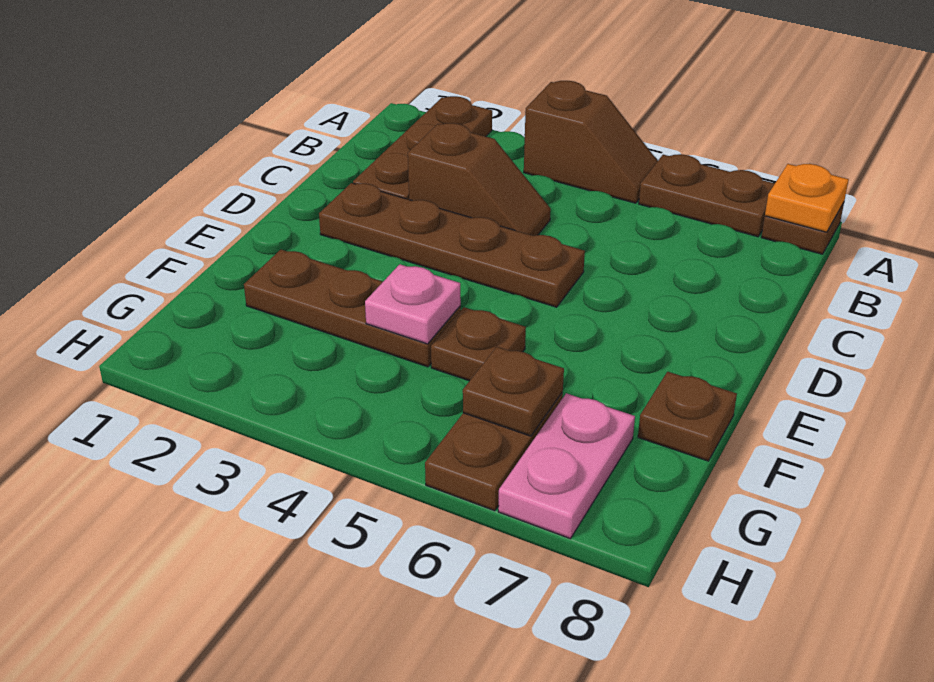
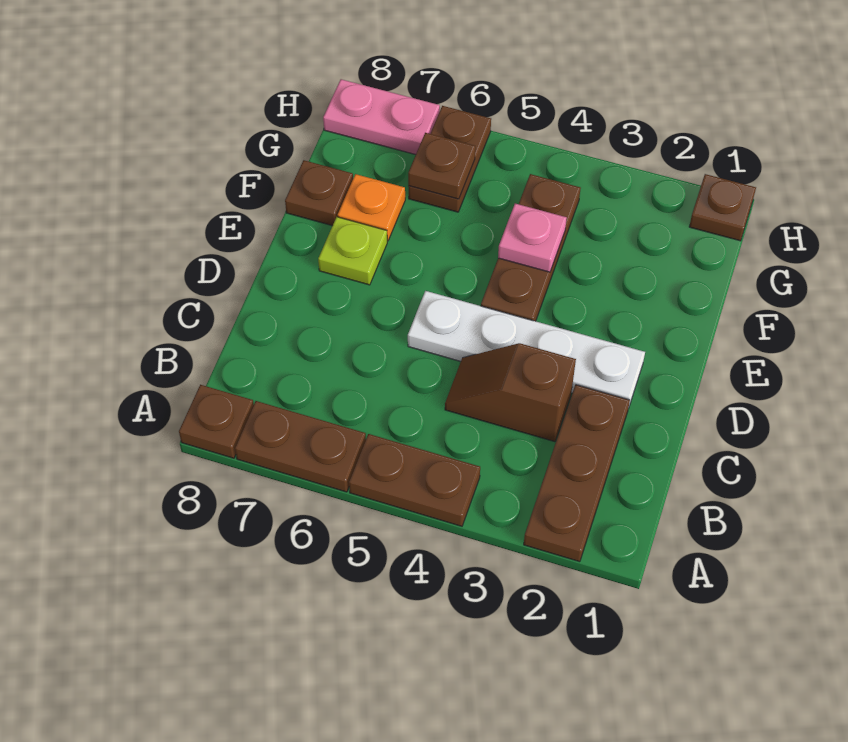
brown 1x2 slope [524,81,658,203] -> brown 1x2 plate [349,434,480,526]
orange 1x1 plate [765,164,849,232] -> orange 1x1 plate moved to [338,174,405,241]
brown 1x4 plate [319,183,585,307] -> white 1x4 plate [408,291,645,409]
none -> lime 1x1 plate [318,217,387,285]
brown 1x3 plate [244,250,461,367] -> brown 1x3 plate turned to [481,174,581,321]
brown 1x1 plate [431,307,526,381] -> brown 1x1 plate moved to [689,174,756,241]
pink 1x2 plate [498,393,635,539] -> pink 1x2 plate turned to [323,79,440,155]

